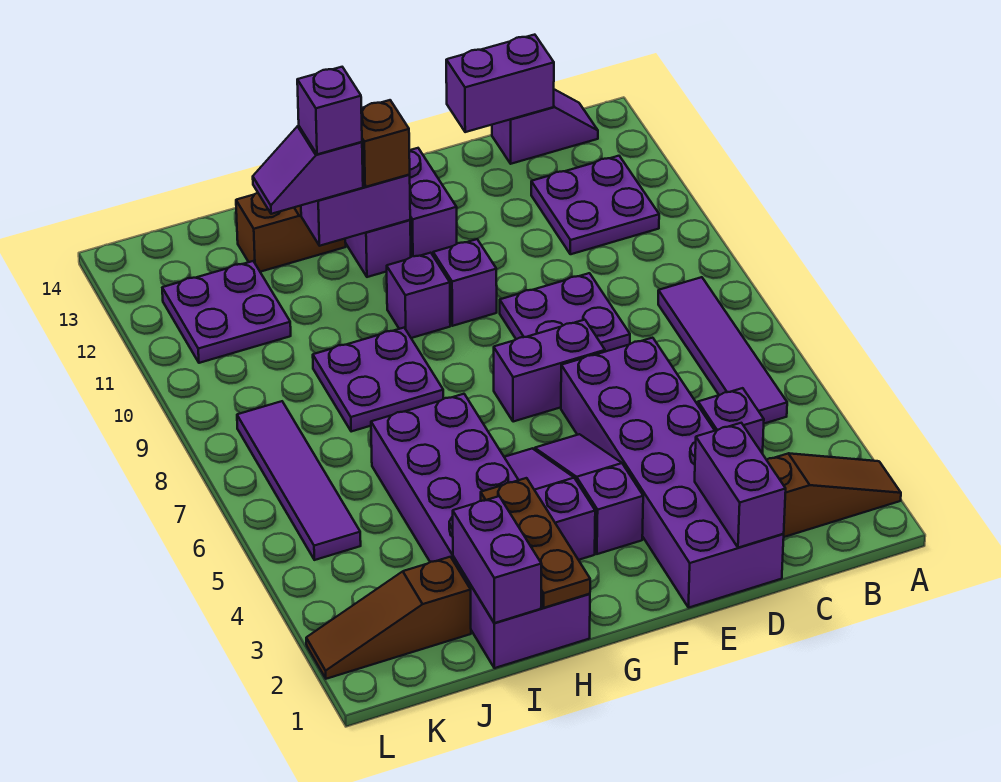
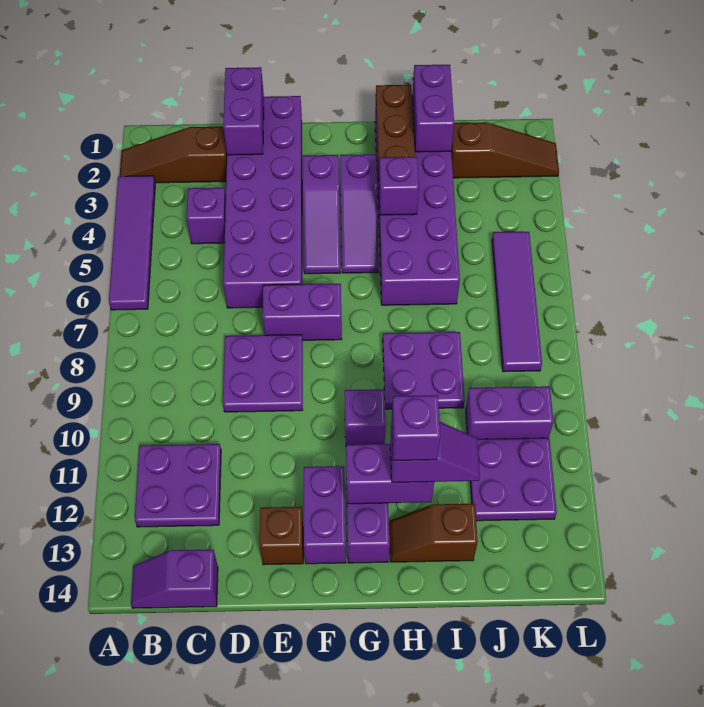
purple 1x4 tile [658,277,787,424] -> purple 1x4 tile moved to [109,176,155,310]
purple 1x2 brick [446,35,554,132] -> purple 1x2 brick moved to [466,386,553,439]
purple 1x1 brick [433,239,497,326] -> purple 1x1 brick moved to [379,157,419,215]
brown 1x1 brick [361,100,410,187] -> brown 1x1 brick moved to [260,507,303,565]

